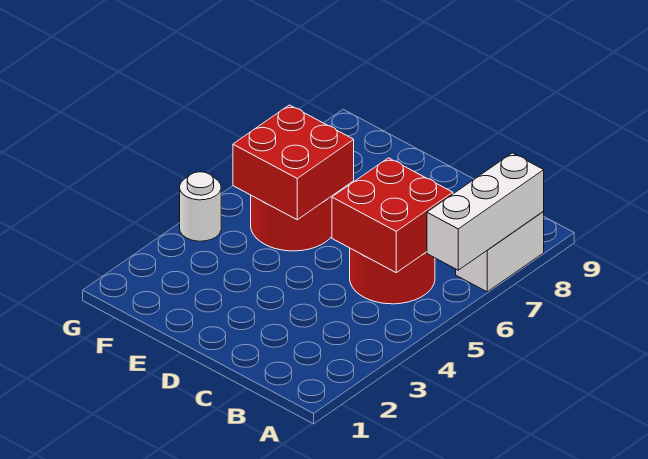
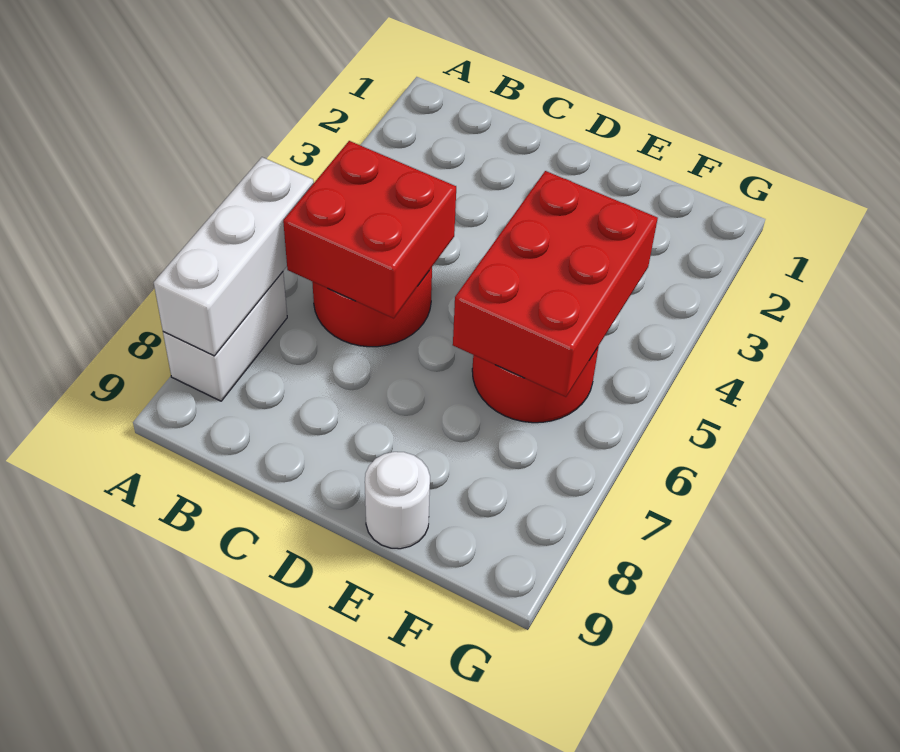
red 2x2 brick [233,105,354,220] -> red 2x3 brick [453,171,658,397]
white 1x1 round brick [180,172,221,241] -> white 1x1 round brick moved to [365,452,430,549]

